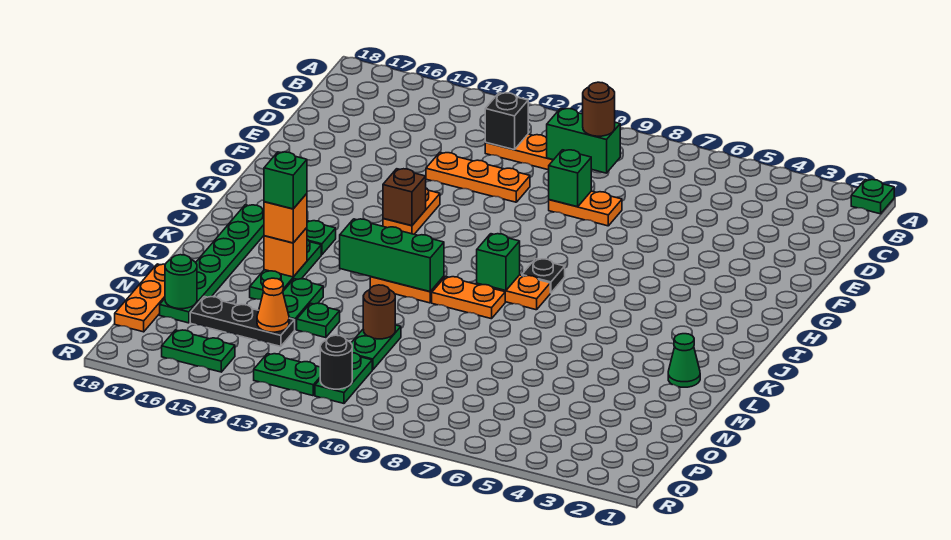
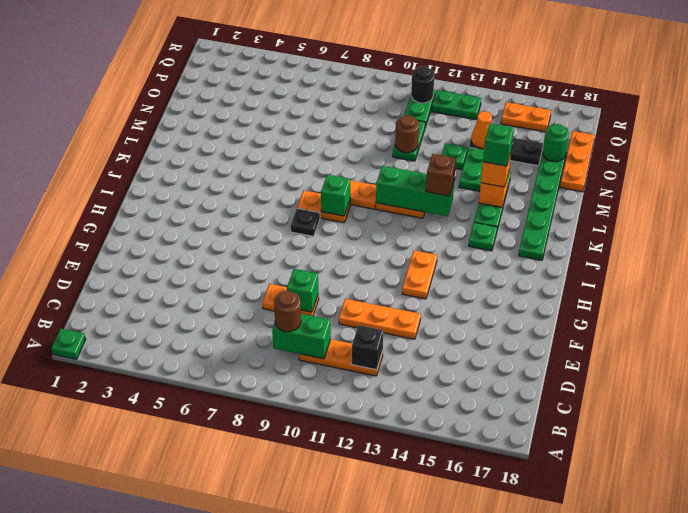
brown 1x1 brick [383,169,426,226] -> brown 1x1 brick moved to [426,154,456,196]
green 1x1 cone [668,334,700,387] -> none
green 1x2 plate [162,330,235,372] -> orange 1x2 plate [501,102,551,132]

